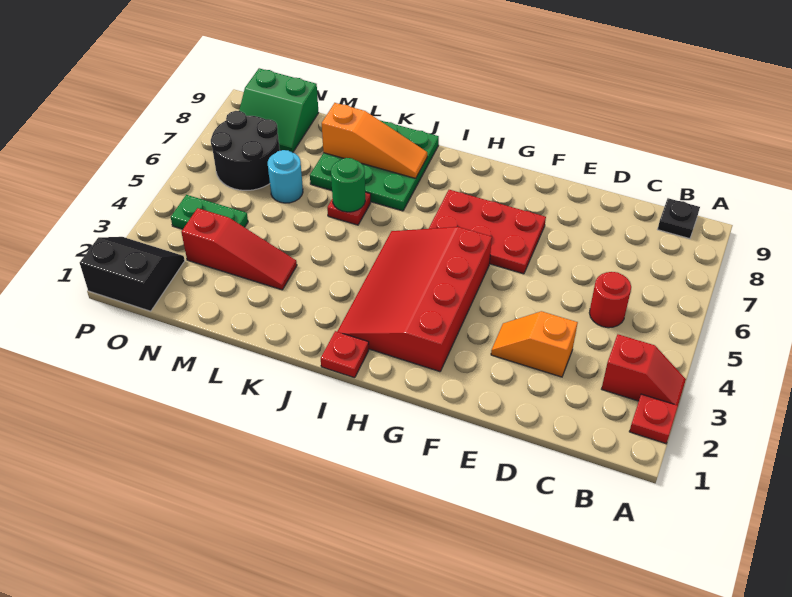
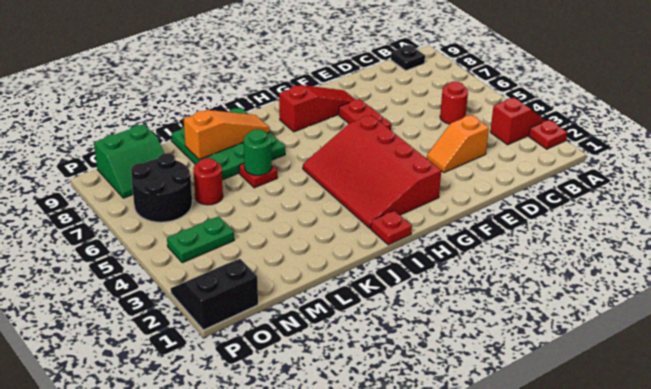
red 2x3 plate [429,190,546,274] -> red 1x2 plate [339,99,391,130]
red 1x3 slope [181,208,297,290] -> red 1x3 slope moved to [279,85,355,132]
cyan 1x1 round brick [268,150,303,203] -> red 1x1 round brick [193,158,223,205]

